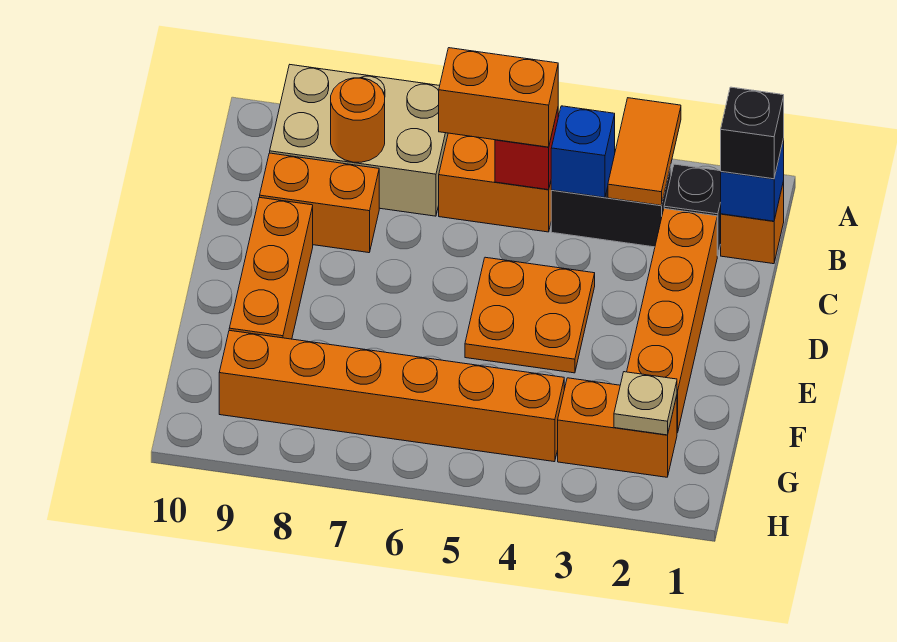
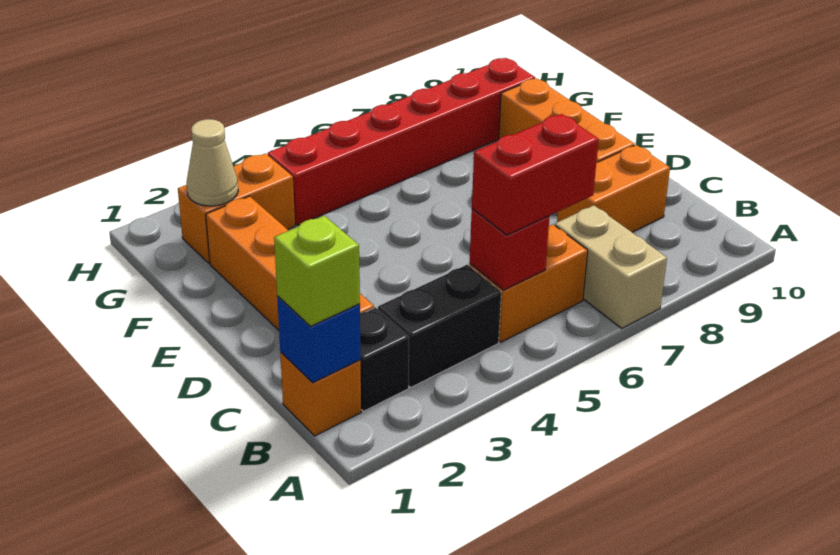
orange 1x2 tile [608,98,681,206] -> none
tan 2x3 brick [270,65,448,216] -> tan 1x2 brick [555,205,667,328]
black 1x1 brick [721,87,784,179] -> lime 1x1 brick [274,216,360,326]
blue 1x1 brick [551,106,615,198] -> none
orange 1x2 brick [439,48,558,147] -> red 1x2 brick [472,114,599,235]
orange 1x1 round brick [331,78,385,162] -> none
orange 2x2 plate [465,257,595,373] -> none
tan 1x1 plate [614,372,677,435] -> tan 1x1 cone [186,119,238,206]
orange 1x6 brick [219,330,564,462] -> red 1x6 brick [268,58,535,225]

